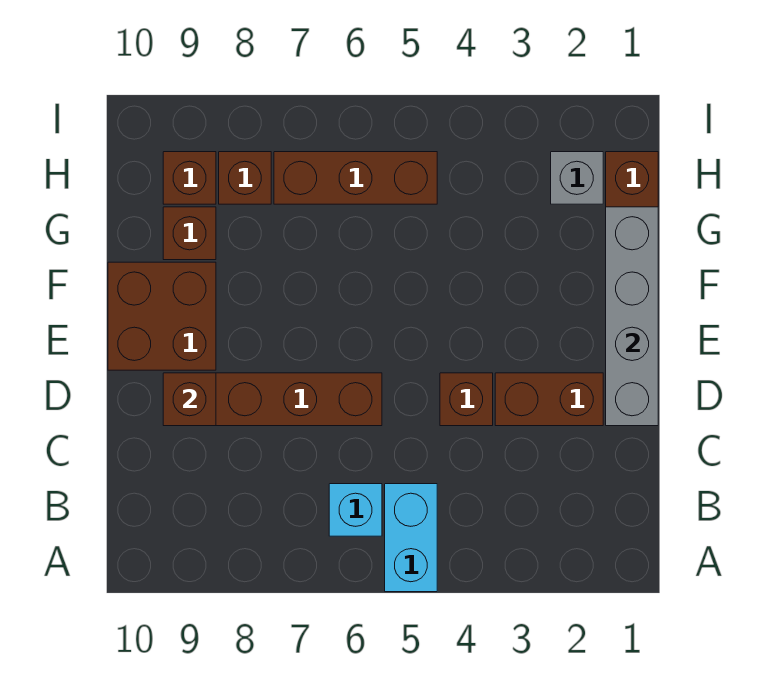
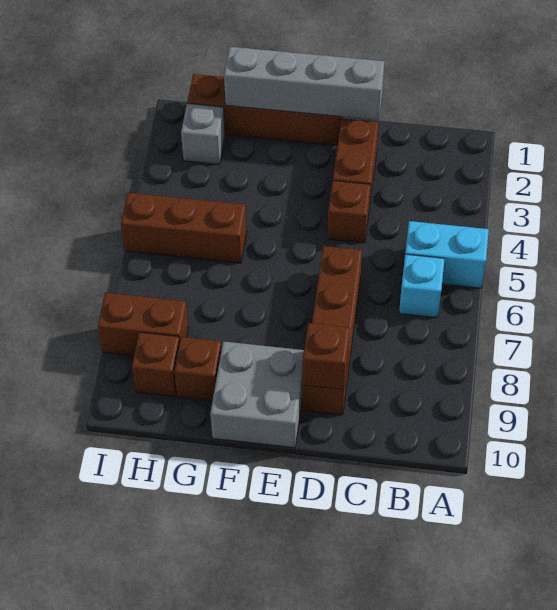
brown 2x2 brick [108,262,216,370] -> grey 2x2 brick [210,341,304,448]
brown 1x3 brick [274,152,437,204] -> brown 1x3 brick turned to [121,193,247,263]
brown 1x1 brick [219,152,271,204] -> brown 1x2 brick [98,293,189,356]

